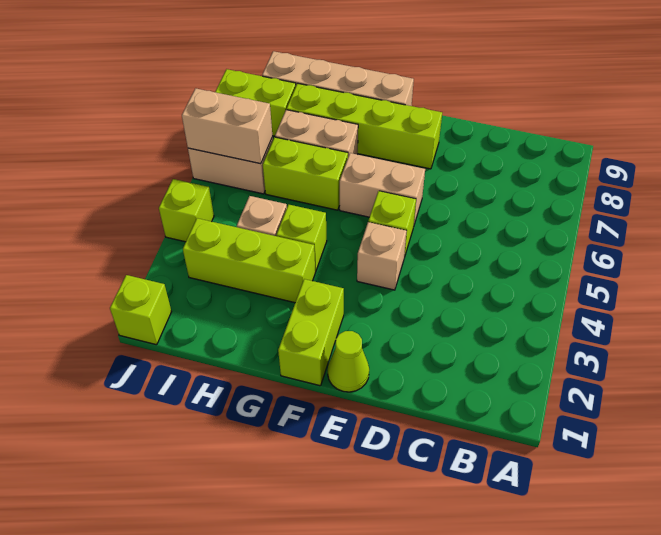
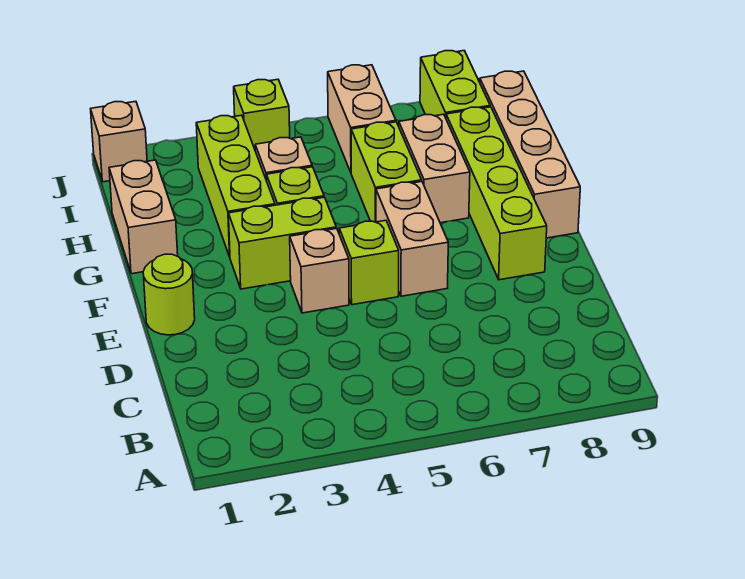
lime 1x1 cone [328,331,369,392] -> lime 1x1 round brick [143,254,195,335]
lime 1x2 brick [278,279,344,386] -> lime 1x2 brick moved to [228,197,336,289]
tan 1x2 brick [182,88,272,164] -> tan 1x2 brick moved to [109,160,178,274]
lime 1x1 brick [110,275,171,345] -> tan 1x1 brick [91,101,147,182]

